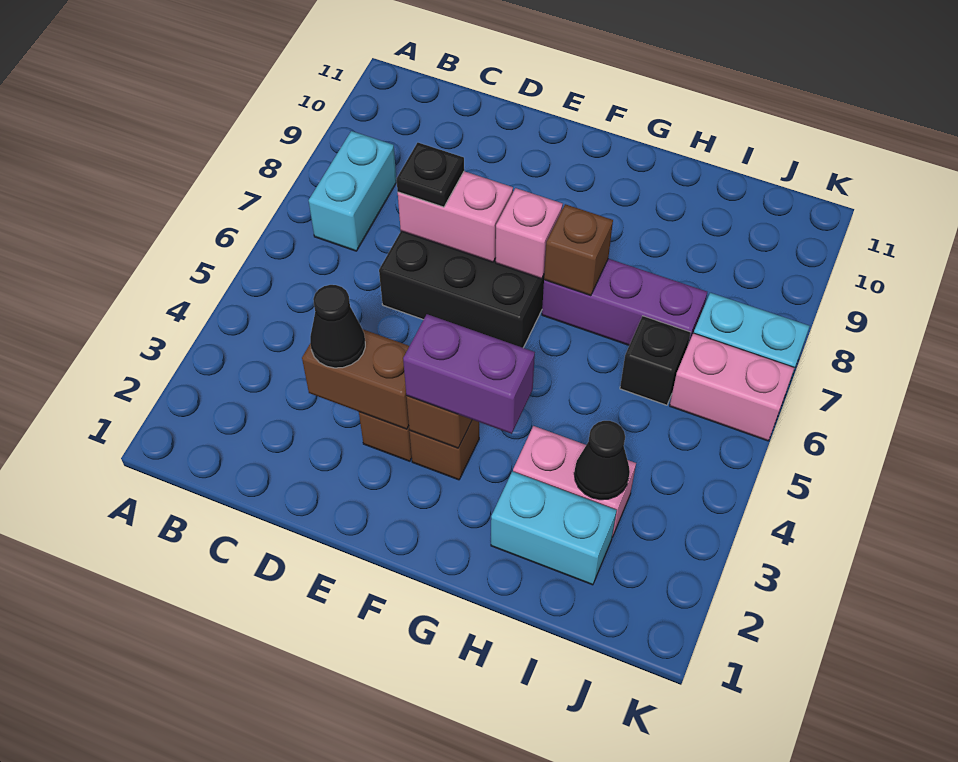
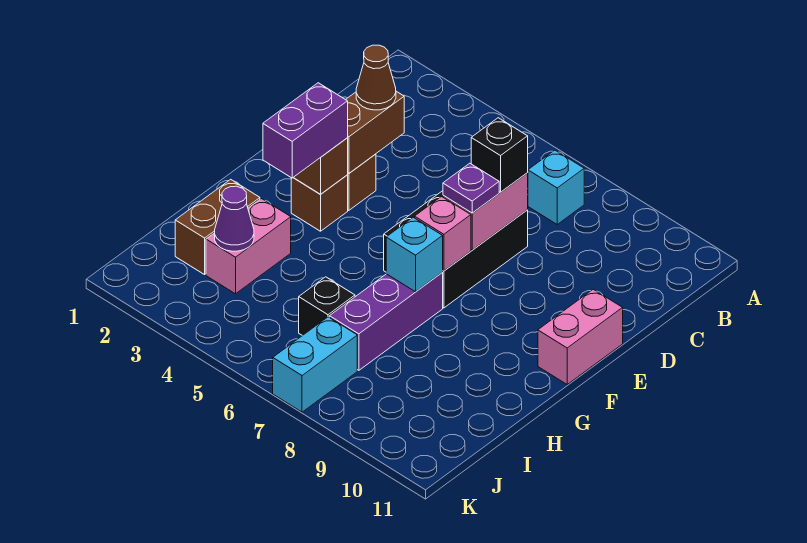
cyan 1x2 brick [309,131,397,251] -> cyan 1x1 brick [528,150,584,224]
black 1x1 cone [310,285,365,368] -> brown 1x1 cone [356,45,396,110]
black 1x1 plate [397,143,464,207] -> black 1x1 brick [471,118,528,192]
none -> purple 1x1 plate [443,163,499,213]
brown 1x1 brick [544,204,613,296] -> cyan 1x1 brick [386,217,443,292]
cyan 1x2 brick [491,471,617,585] -> brown 1x2 brick [175,179,260,275]
black 1x1 cone [574,421,630,500] -> purple 1x1 cone [215,186,254,251]
pink 1x2 brick [670,333,794,441] -> pink 1x2 brick moved to [538,289,623,384]

